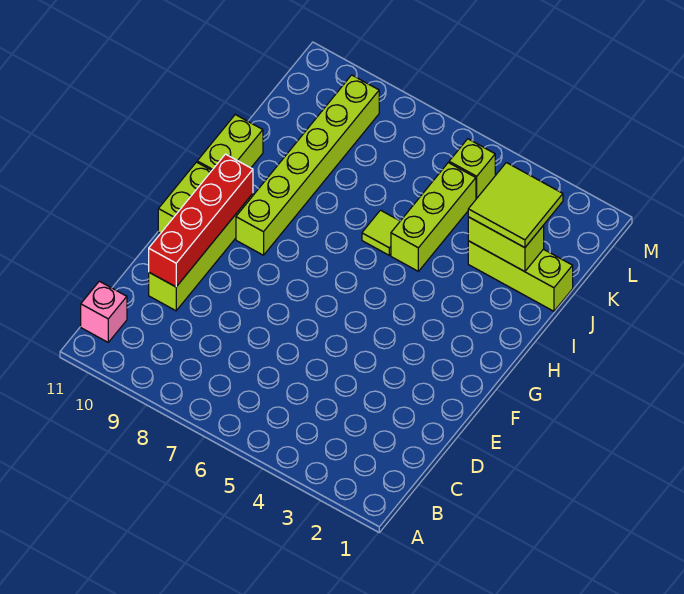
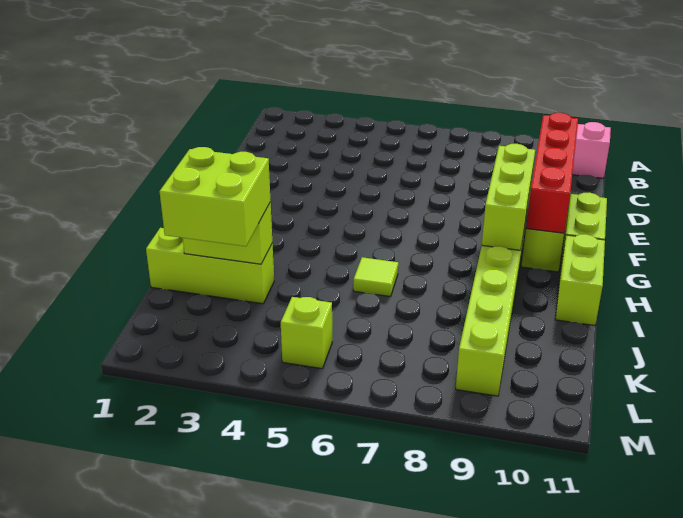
lime 1x3 brick [391,163,476,271] -> lime 1x3 brick moved to [482,144,535,250]
lime 2x2 tile [468,163,563,248] -> lime 2x2 brick [159,147,271,246]

